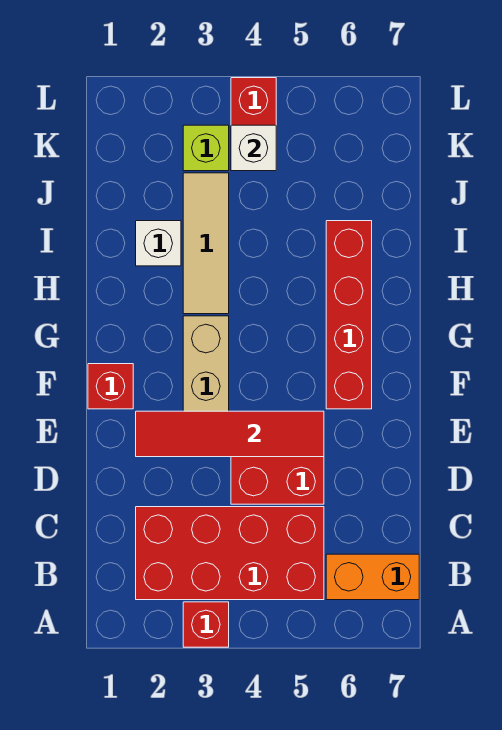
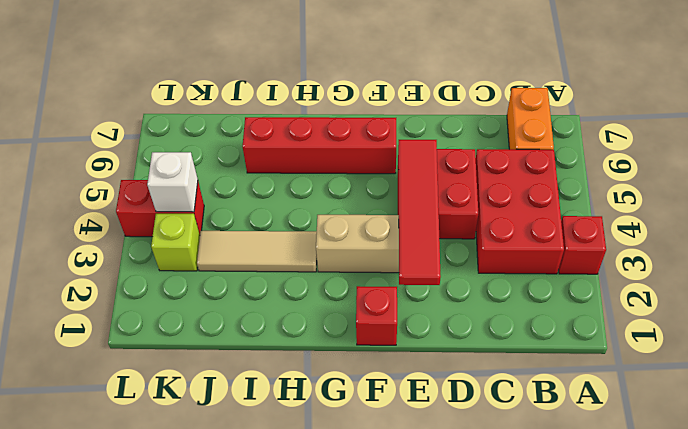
red 2x4 brick [136,507,324,600] -> red 2x3 brick [476,149,564,274]
white 1x1 brick [136,221,181,266] -> none

